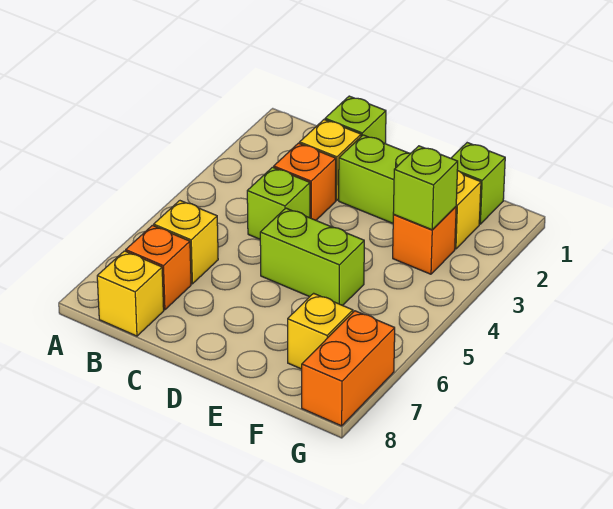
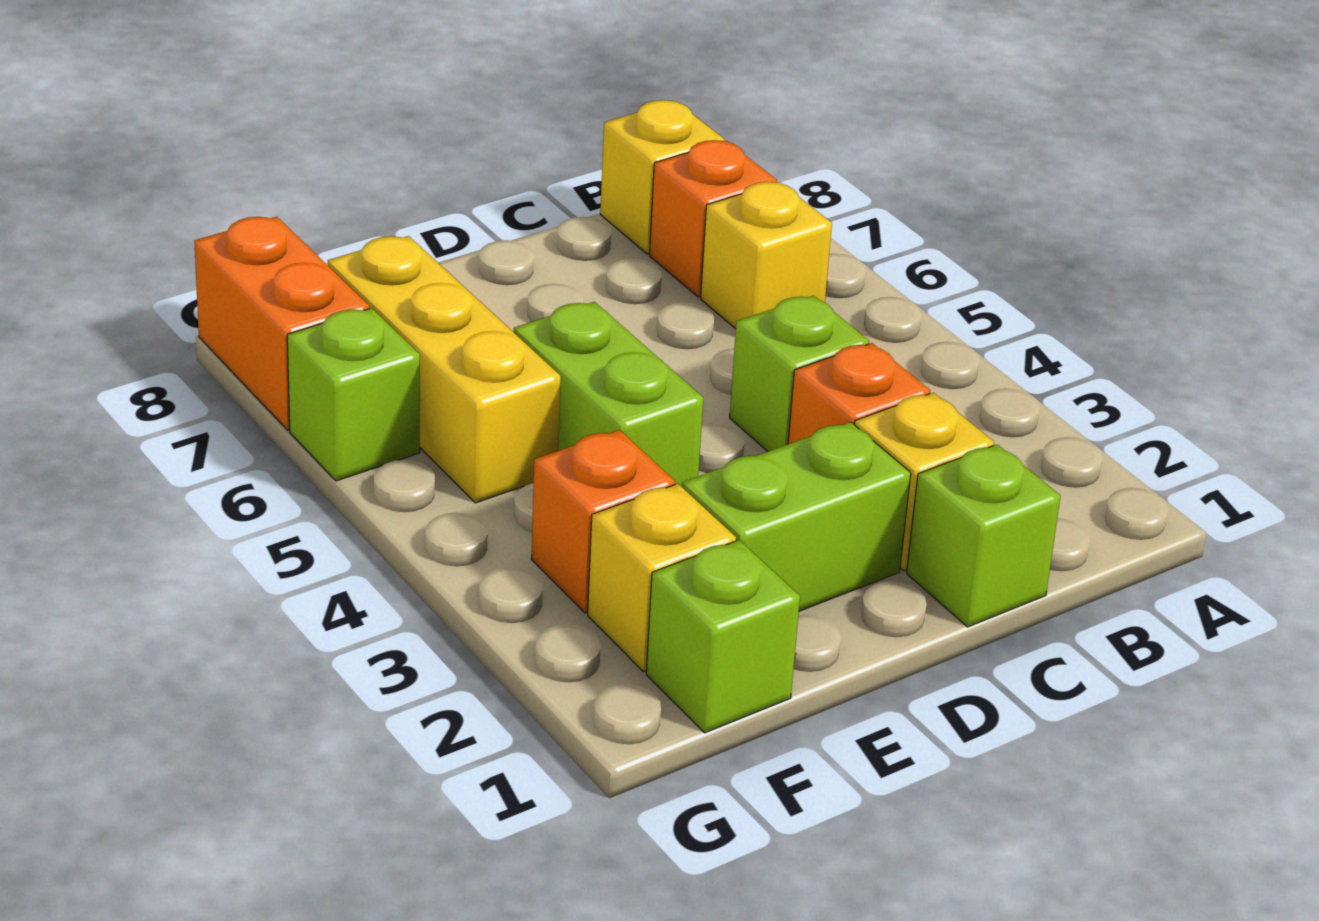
lime 1x2 brick [260,208,364,306] -> lime 1x2 brick turned to [514,302,703,487]
lime 1x1 brick [393,146,458,230] -> lime 1x1 brick moved to [287,308,420,481]
yellow 1x1 brick [288,293,353,369] -> yellow 1x3 brick [328,236,561,503]

